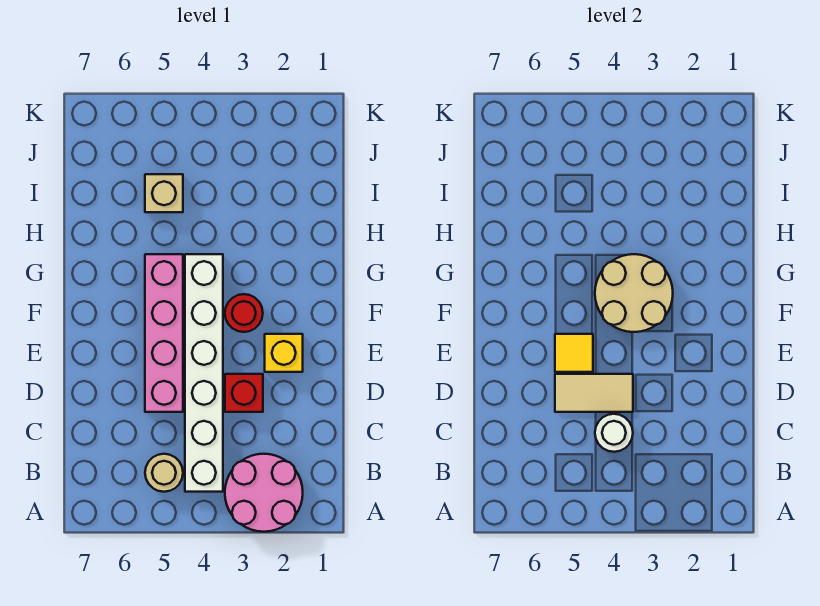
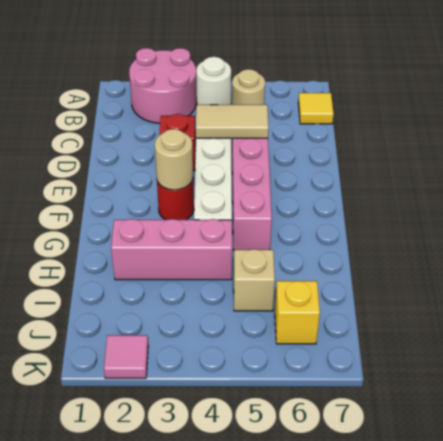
yellow 1x1 brick [265,334,303,372] -> yellow 1x1 brick moved to [275,281,320,344]
yellow 1x1 tile [555,334,593,372] -> yellow 1x1 tile moved to [298,93,334,124]
tan 2x2 round brick [595,254,673,332] -> tan 1x1 round brick [155,129,193,190]
none -> pink 1x3 brick [111,219,232,280]
none -> pink 1x1 tile [104,335,148,378]

